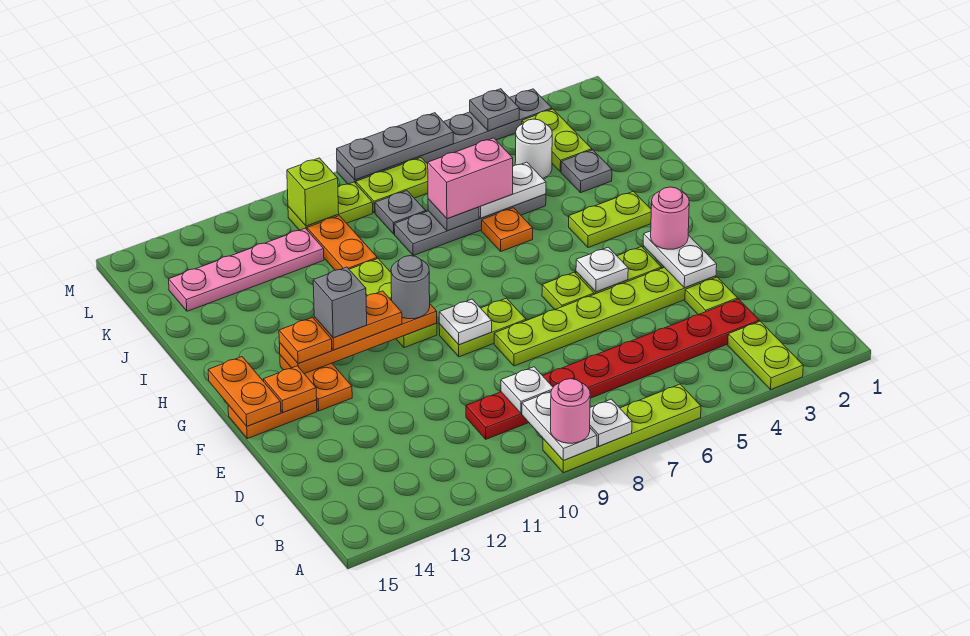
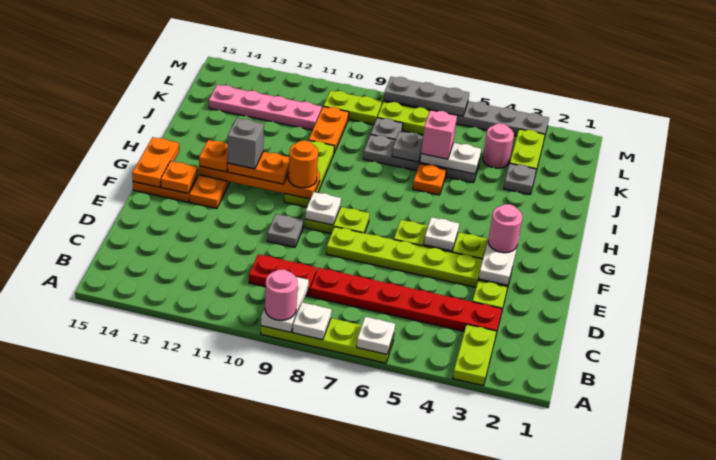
white 1x1 plate [501,367,553,413] -> white 1x1 plate moved to [357,317,395,354]
grey 1x1 round brick [391,256,430,319] -> orange 1x1 round brick [288,141,318,188]
lime 1x2 plate [569,191,651,248] -> none
pink 1x2 brick [428,138,513,219] -> pink 1x1 brick [421,110,457,159]
white 1x1 round brick [515,119,552,178] -> pink 1x1 round brick [483,123,514,168]
lime 1x1 brick [287,158,339,226] -> none
grey 1x1 plate [470,89,519,131] -> grey 1x1 plate moved to [267,214,303,247]

